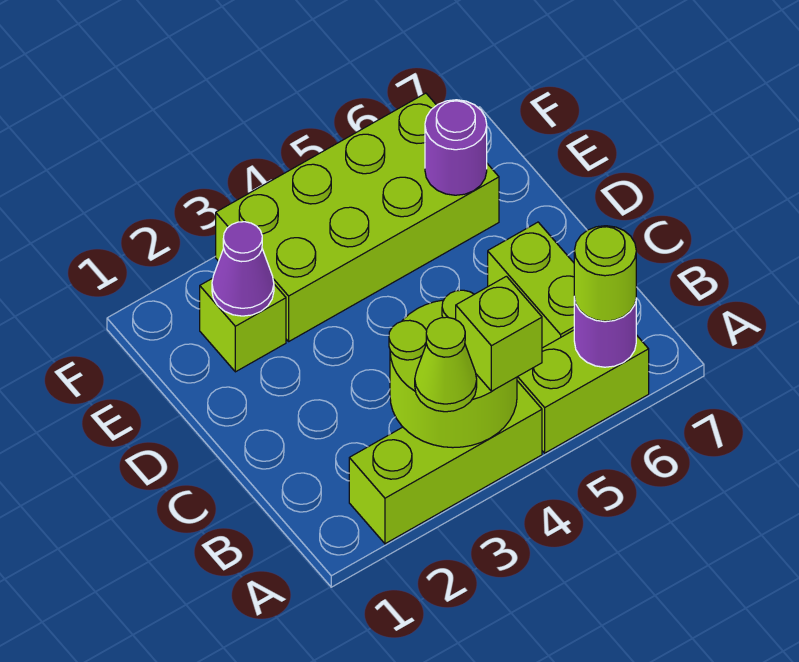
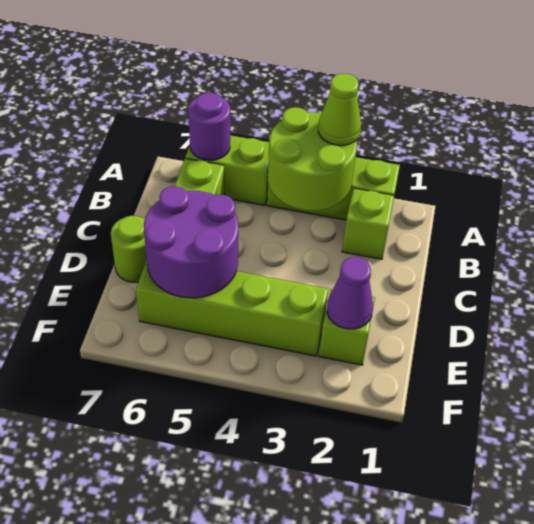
lime 1x1 brick [456,276,542,391] -> lime 1x1 brick moved to [342,188,394,259]
lime 1x1 round brick [574,226,636,321] -> lime 1x1 round brick moved to [111,216,147,282]
lime 2x4 brick [216,93,499,341] -> lime 1x4 brick [136,261,328,356]
purple 1x1 round brick [425,100,487,195] -> purple 2x2 round brick [144,186,238,298]

